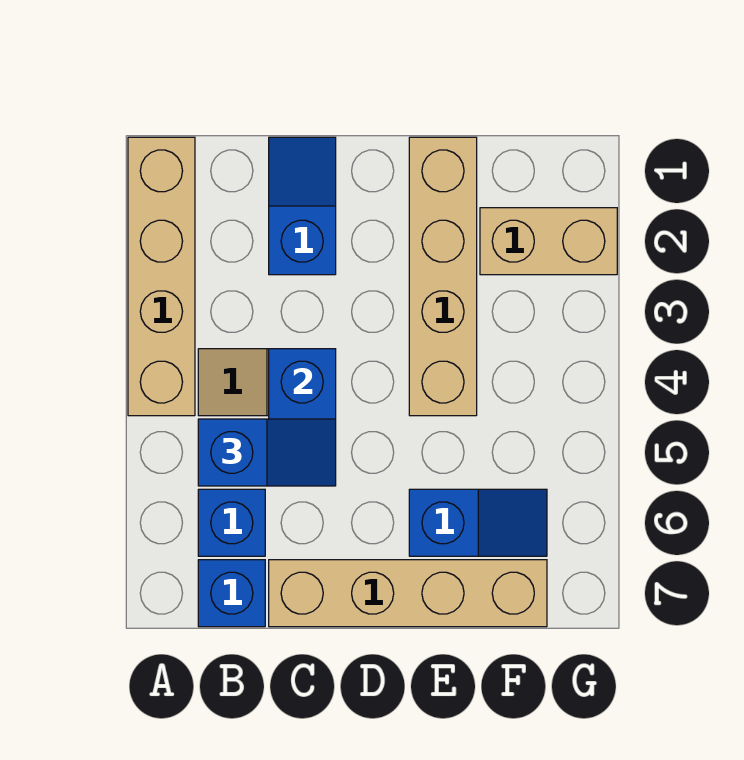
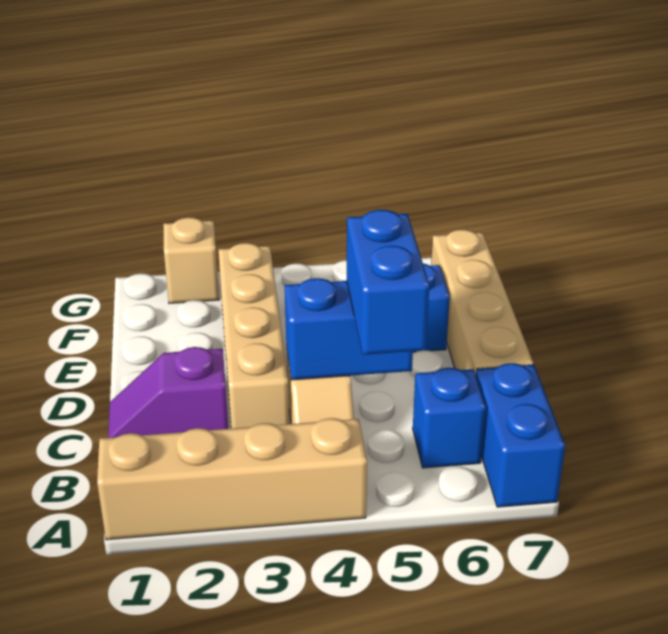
blue 1x2 slope [198,419,336,486] -> blue 1x2 brick [347,210,429,355]
blue 1x1 brick [198,560,265,627] -> blue 1x2 brick [476,363,565,507]
blue 1x2 slope [269,137,336,275] -> purple 1x2 slope [108,347,228,438]
tan 1x4 brick [409,137,477,416] -> tan 1x4 brick turned to [218,243,289,429]
tan 1x2 brick [480,208,617,275] -> tan 1x1 brick [163,217,219,303]

